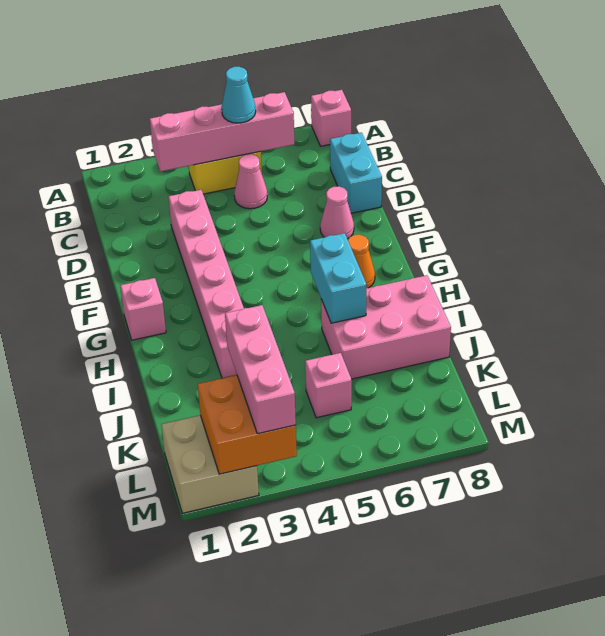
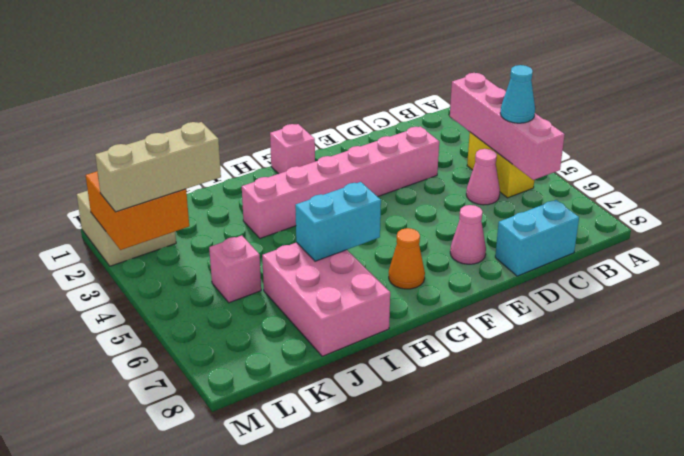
pink 1x1 brick [311,90,351,146] -> none
pink 1x3 brick [225,305,296,434] -> tan 1x3 brick [95,122,221,212]

